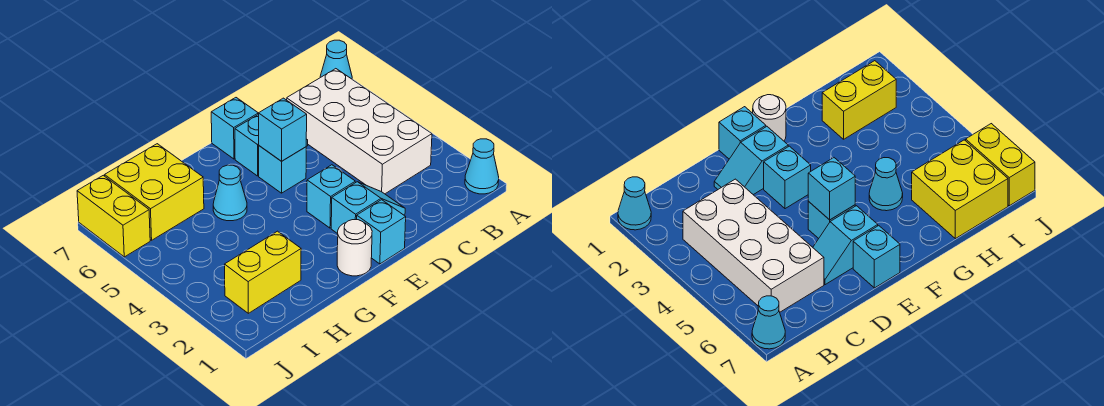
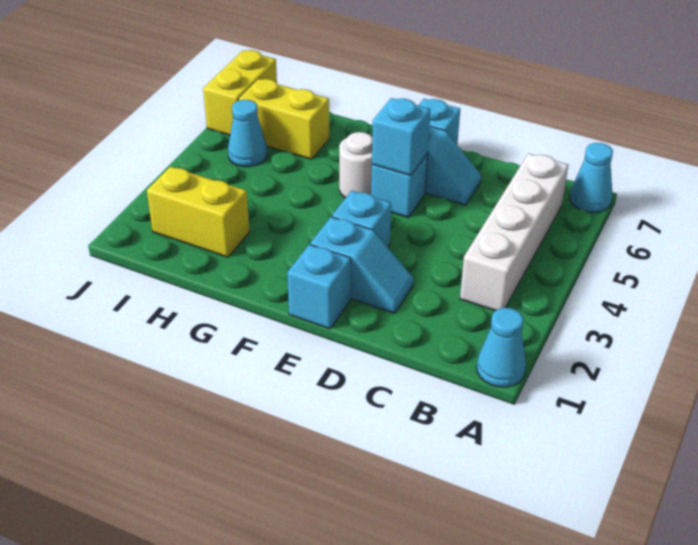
white 2x4 brick [287,69,432,194] -> white 1x4 brick [460,154,568,311]
white 1x1 round brick [337,220,372,276] -> white 1x1 round brick moved to [339,132,372,198]
cyan 1x1 cone [213,165,247,221] -> cyan 1x1 cone moved to [228,100,267,167]
yellow 2x2 brick [105,144,204,240] -> yellow 1x2 brick [239,79,329,159]

